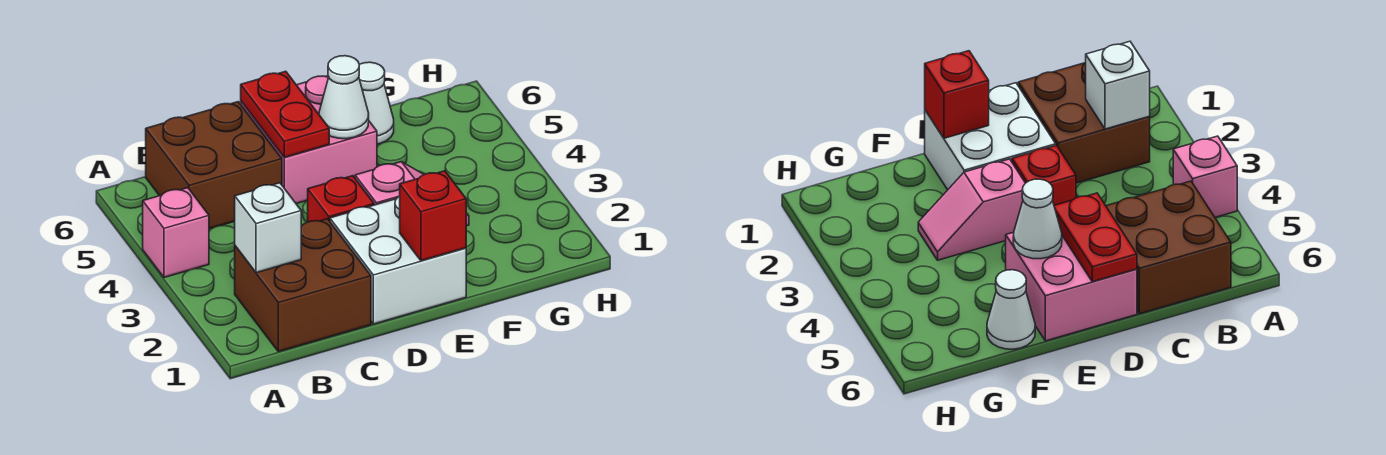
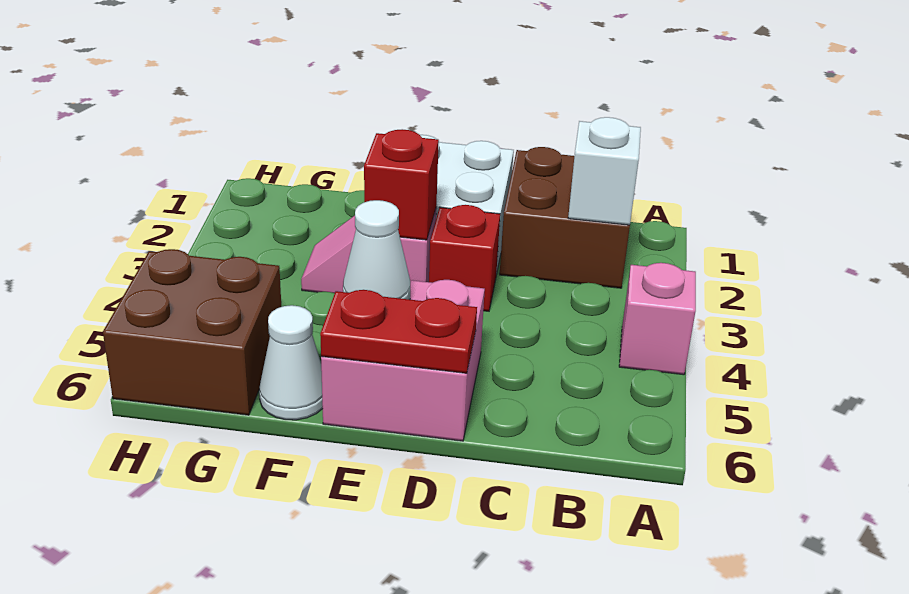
brown 2x2 brick [146,102,282,229] -> brown 2x2 brick moved to [103,249,281,415]
red 1x2 plate [241,71,329,157] -> red 1x2 plate turned to [320,290,477,373]
red 1x1 brick [400,171,466,261] -> red 1x1 brick moved to [364,129,439,240]

